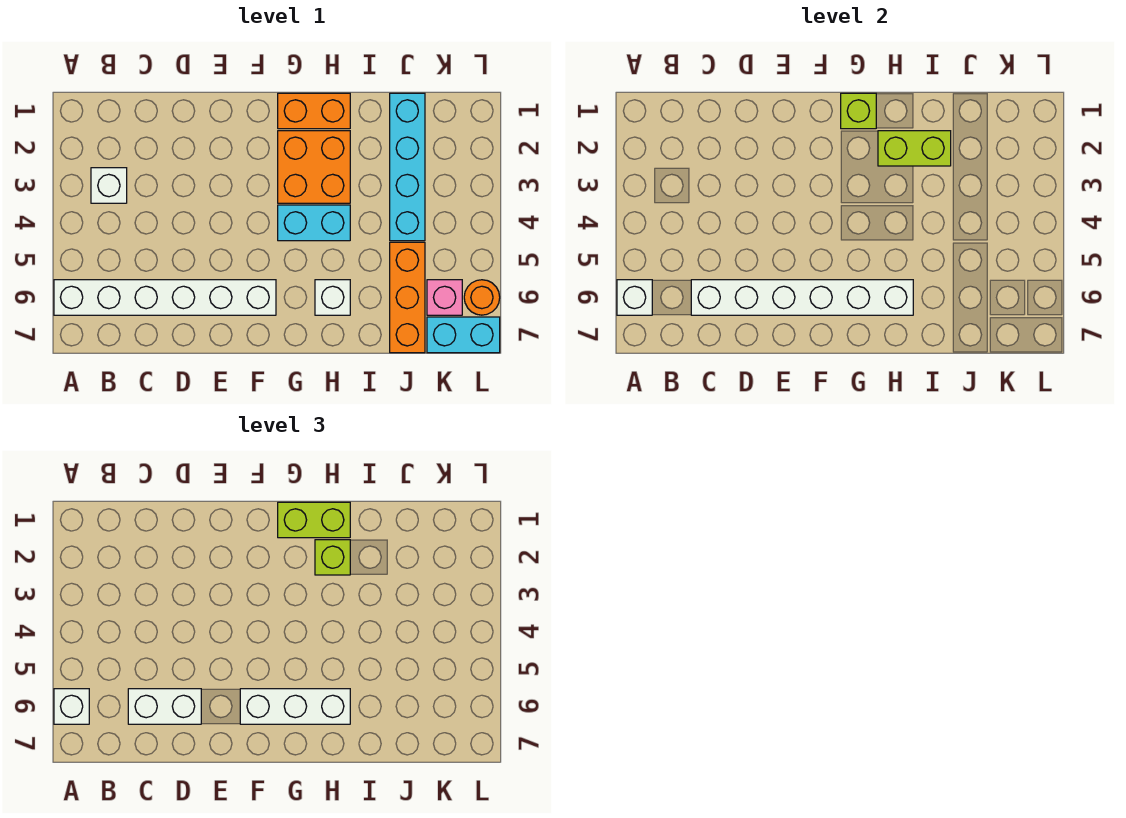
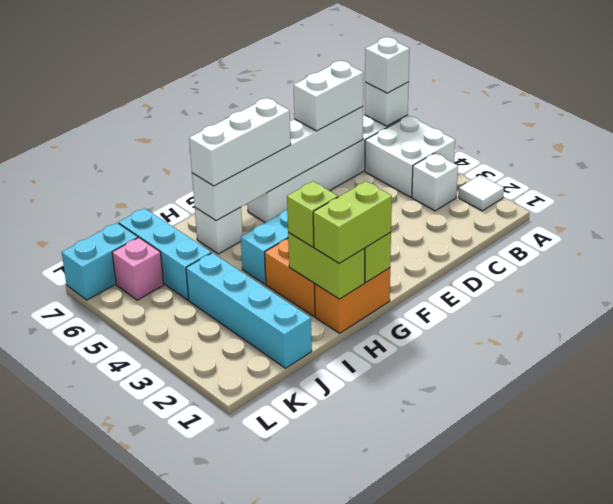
none -> white 1x1 tile [459,175,504,211]
none -> white 2x2 brick [365,116,455,197]
lime 1x2 brick [878,131,951,166] -> lime 1x2 brick turned to [288,232,365,299]
orange 1x3 brick [390,242,425,353] -> cyan 1x3 brick [119,208,211,300]
orange 1x1 round brick [464,280,500,315] -> none

